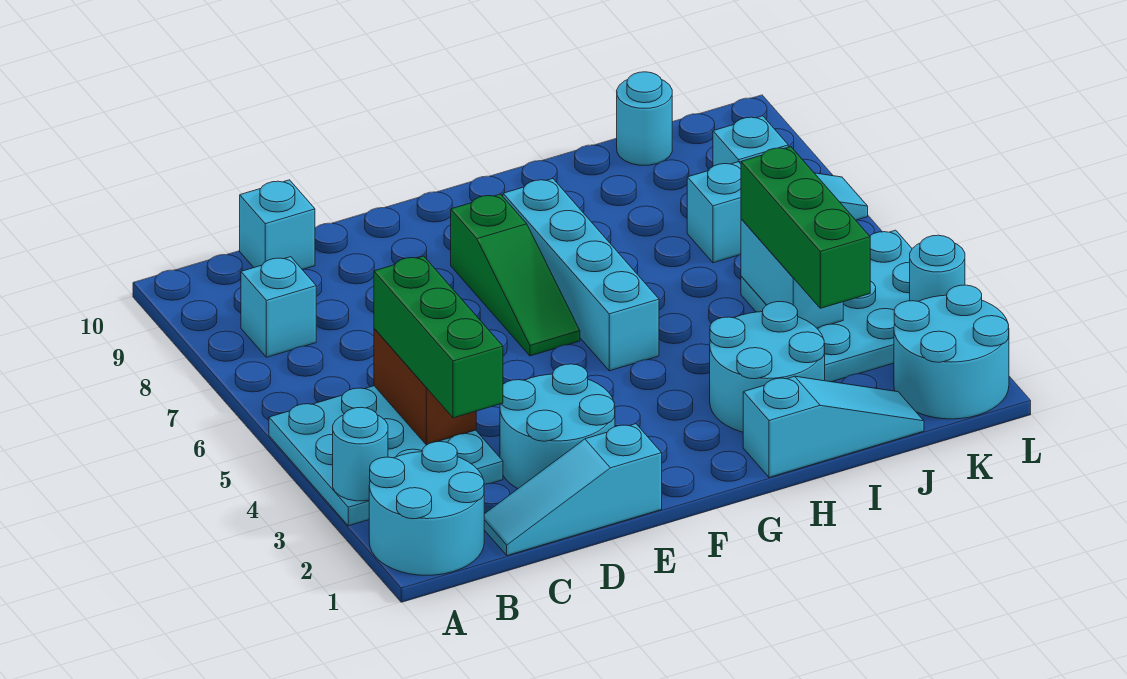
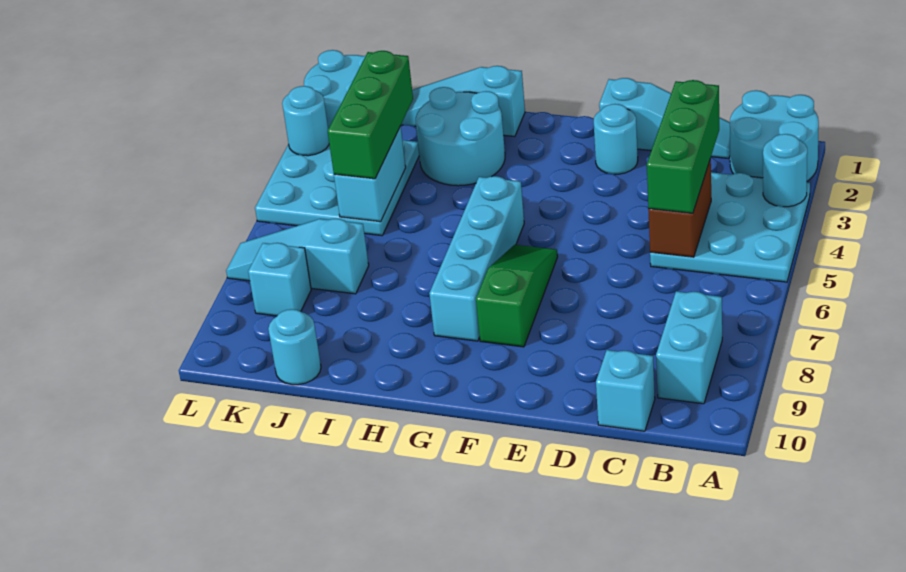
cyan 1x1 brick [241,257,316,357] -> cyan 1x2 brick [656,291,722,404]
cyan 2x2 round brick [500,364,615,489] -> cyan 1x1 round brick [594,104,638,174]

